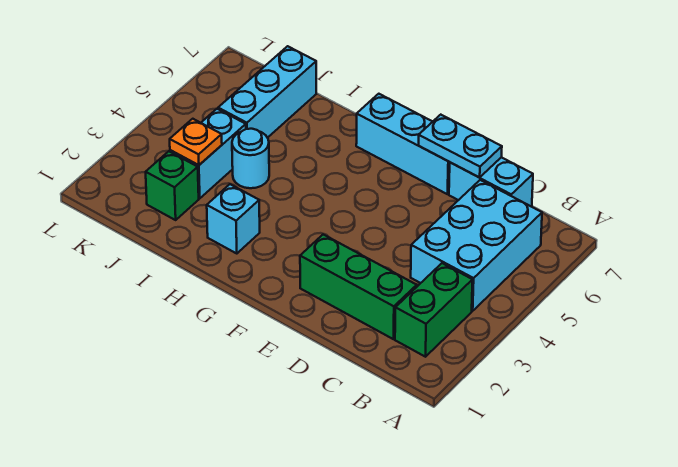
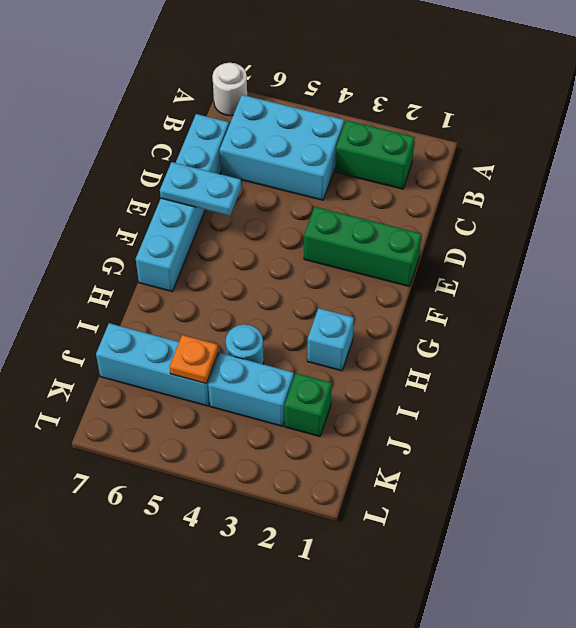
none -> white 1x1 round brick [212,63,247,116]
green 1x3 brick [300,235,417,339] -> green 1x3 brick turned to [304,207,422,287]
cyan 1x2 plate [418,115,502,178] -> cyan 1x2 plate turned to [160,162,241,216]
orange 1x1 plate [170,119,222,165] -> orange 1x1 plate moved to [170,335,218,383]

